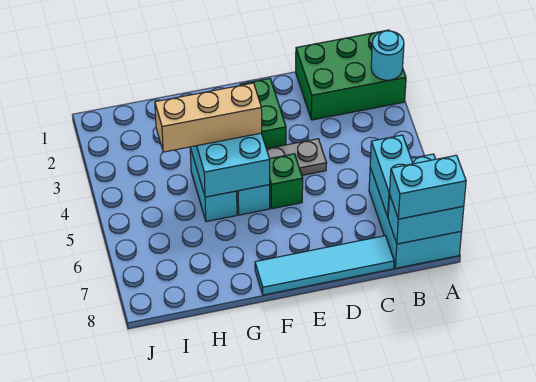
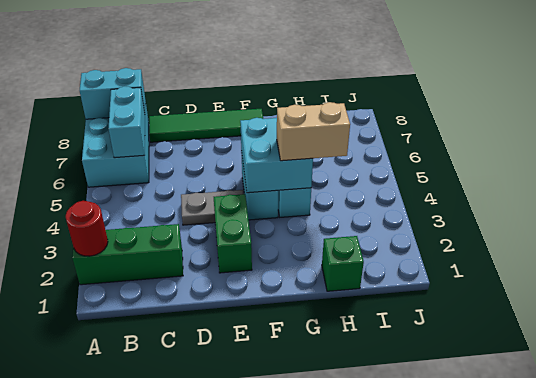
green 2x3 brick [296,30,406,120] -> green 1x3 brick [72,224,183,285]
cyan 1x1 round brick [371,31,404,80] -> red 1x1 round brick [66,201,108,256]
cyan 1x2 brick [390,155,466,219] -> none
cyan 1x4 tile [255,236,394,295] -> green 1x4 tile [149,109,263,142]
green 1x1 brick [270,154,303,209] -> green 1x1 brick moved to [322,236,364,291]
tan 1x3 brick [155,83,262,152] -> tan 1x2 brick [277,102,350,161]

